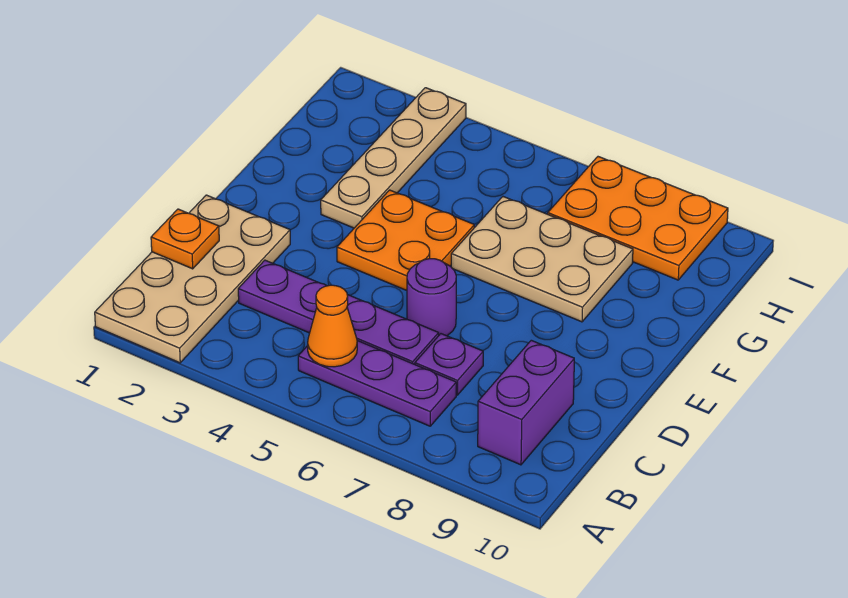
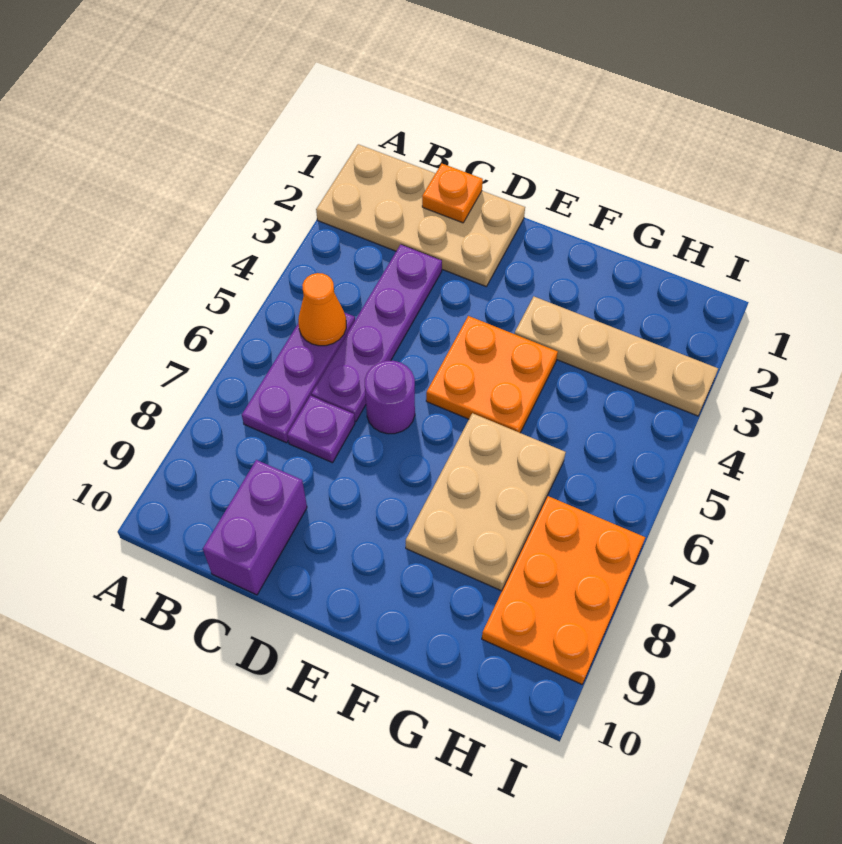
purple 1x2 brick [478,340,574,465] -> purple 1x2 brick turned to [203,460,307,595]

